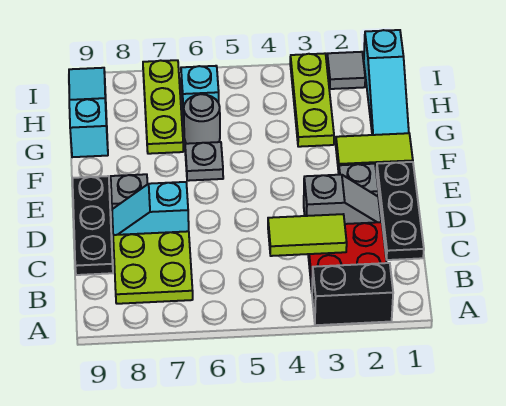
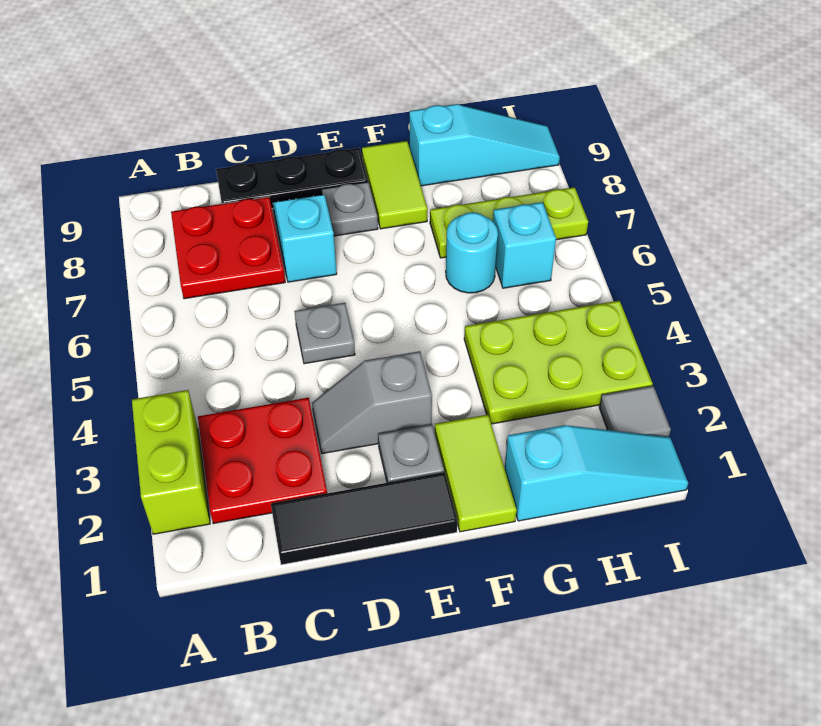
black 1x2 brick [312,263,393,325] -> lime 1x2 brick [132,390,210,534]
lime 2x2 plate [113,231,193,304] -> red 2x2 plate [171,197,285,299]
black 1x3 plate [377,162,424,260] -> black 1x3 tile [271,473,457,565]
lime 1x2 tile [268,214,347,256] -> lime 1x2 tile moved to [362,141,427,229]
grey 1x2 slope [304,175,381,224] -> grey 1x2 slope turned to [312,351,432,454]
grey 1x1 plate [185,142,223,181] -> grey 1x1 plate moved to [295,303,355,364]
cyan 1x3 slope [363,30,409,135] -> cyan 1x3 slope turned to [505,425,688,521]
lime 1x3 plate [290,53,334,147] -> lime 2x3 plate [464,301,653,424]
grey 1x1 round brick [184,94,220,144] -> cyan 1x1 round brick [446,212,498,293]

